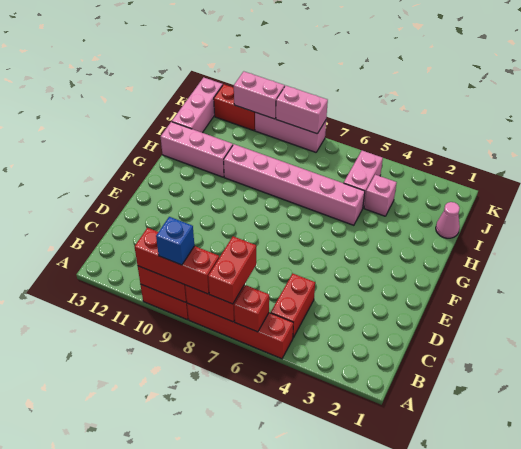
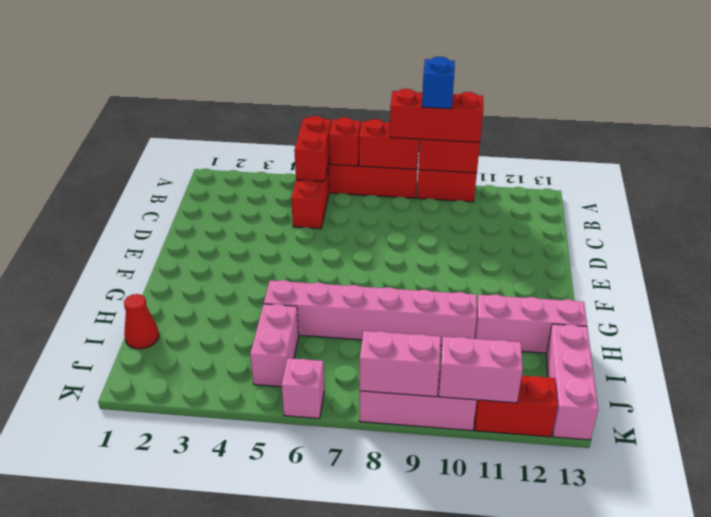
red 1x2 brick [208,236,256,304] -> red 1x2 brick moved to [294,116,331,181]
pink 1x1 cone [436,202,460,238] -> red 1x1 cone [124,294,159,349]
pink 1x1 brick [364,175,397,216] -> pink 1x1 brick moved to [282,358,324,418]

